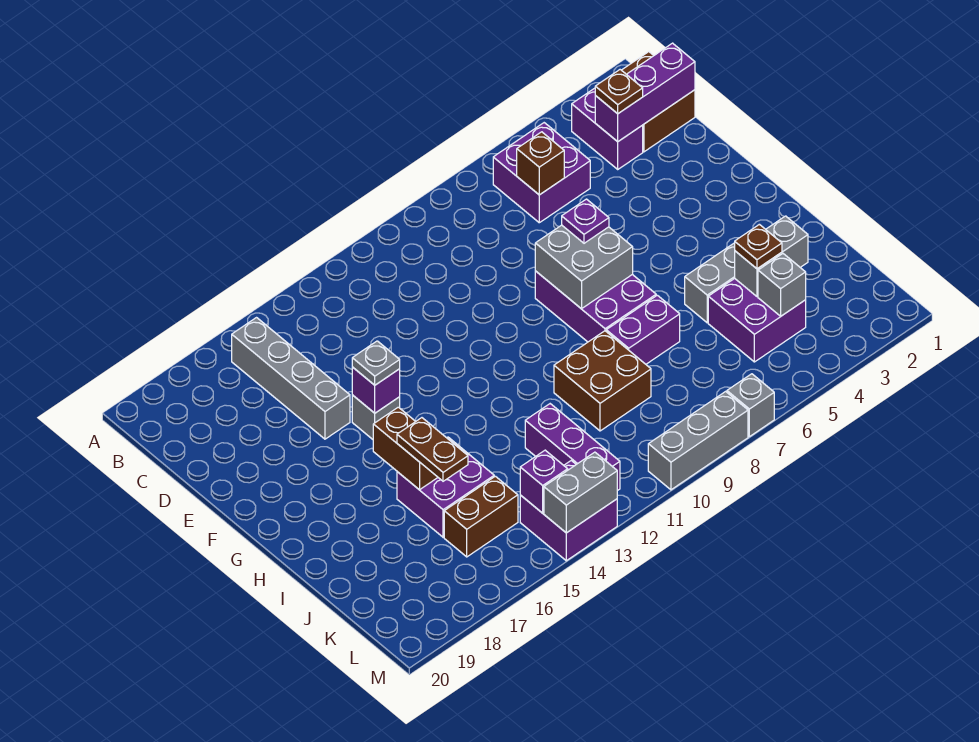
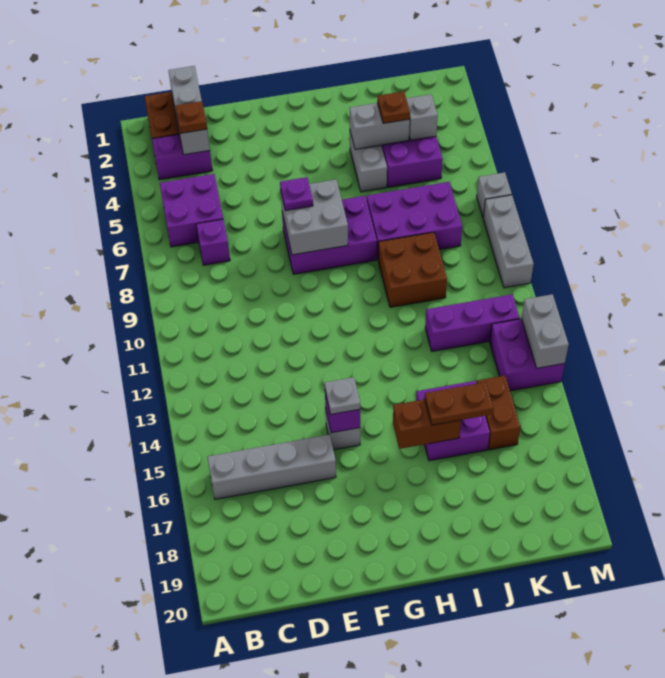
purple 1x3 brick [595,43,695,142] -> grey 1x3 brick [169,66,210,155]
brown 1x1 brick [517,132,564,195] -> none
purple 1x2 brick [606,295,680,364] -> purple 2x3 brick [367,182,462,258]
grey 1x2 brick [735,216,808,297] -> grey 1x2 brick turned to [350,103,410,149]
purple 1x1 brick [520,450,568,513] -> purple 1x1 brick moved to [196,219,230,265]

